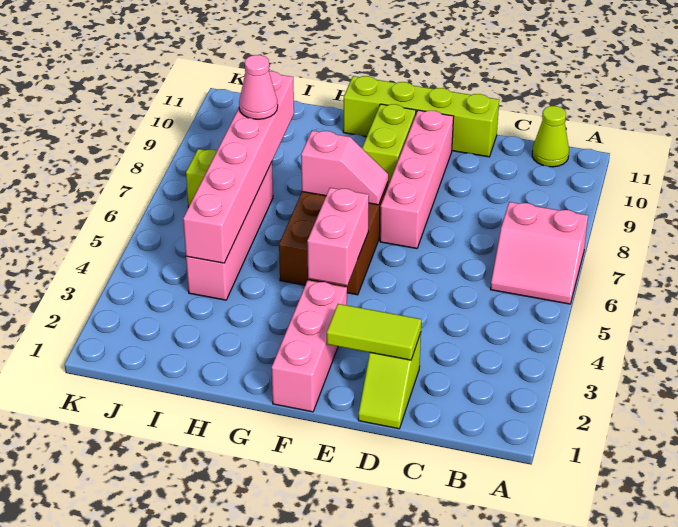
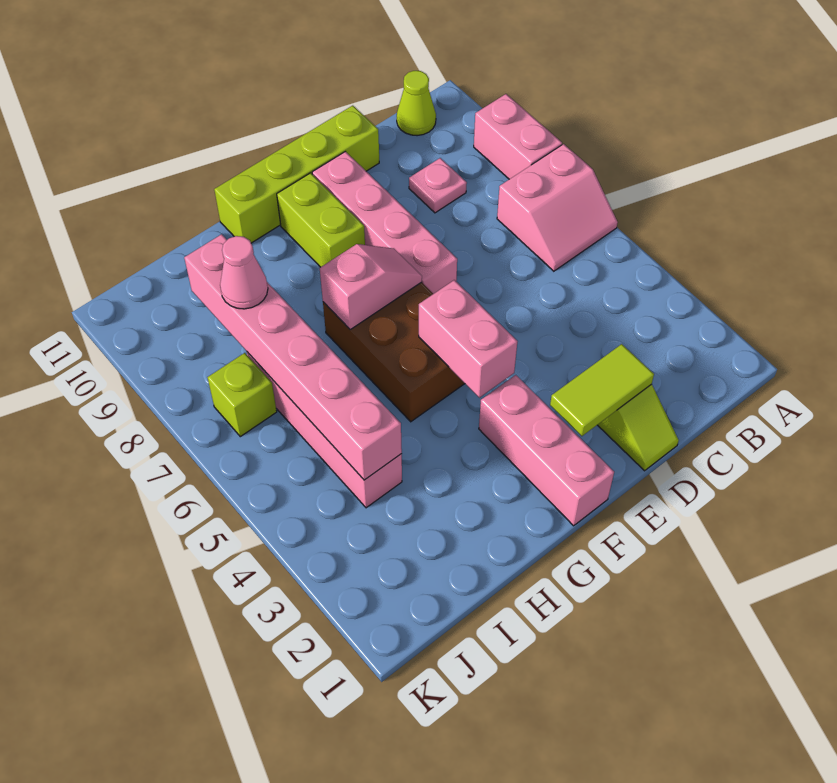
none -> pink 1x2 brick [474,94,562,179]
none -> pink 1x1 plate [409,158,467,213]

